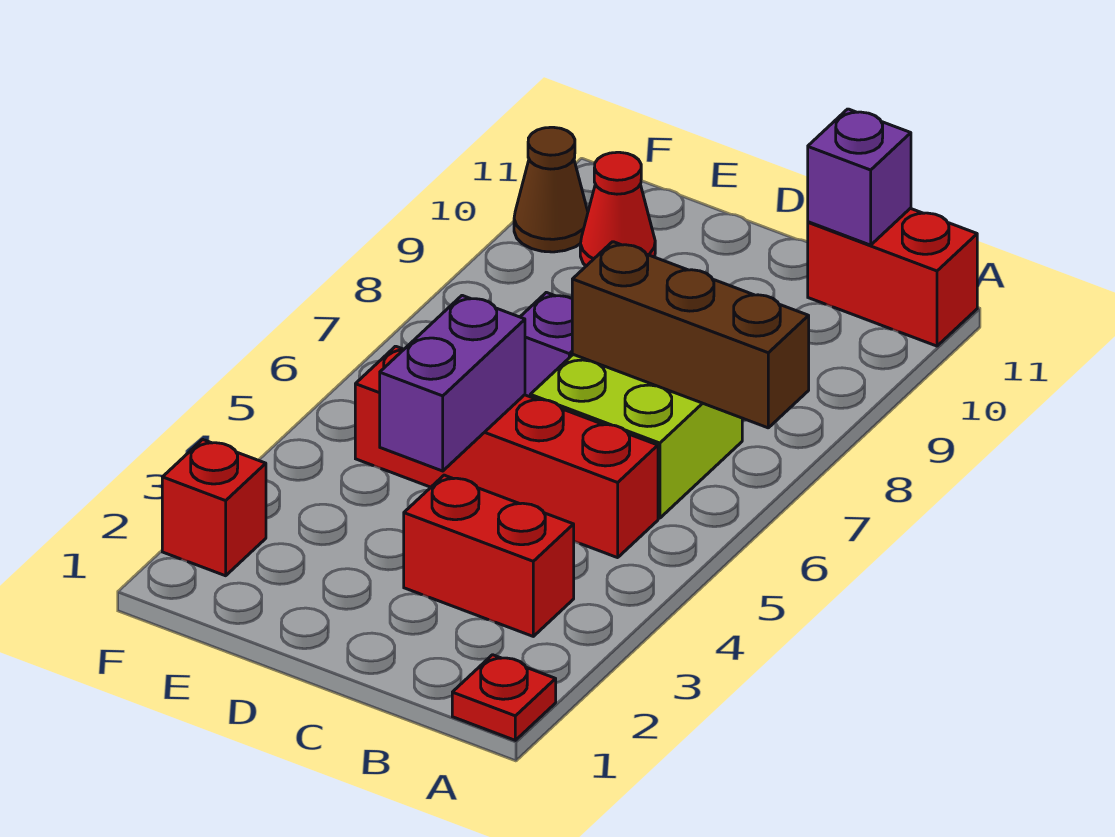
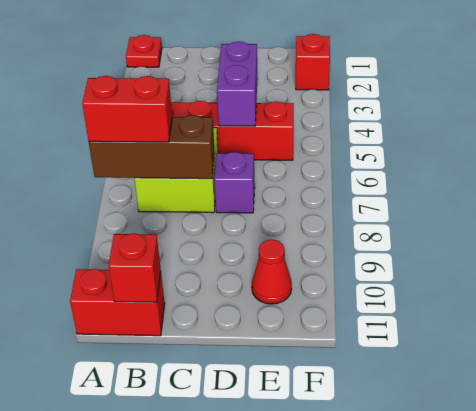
red 1x2 brick [404,475,574,636] -> red 1x2 brick moved to [82,76,172,142]
purple 1x1 brick [808,109,911,245] -> red 1x1 brick [108,233,161,302]
brown 1x1 cone [514,127,588,252] -> none

